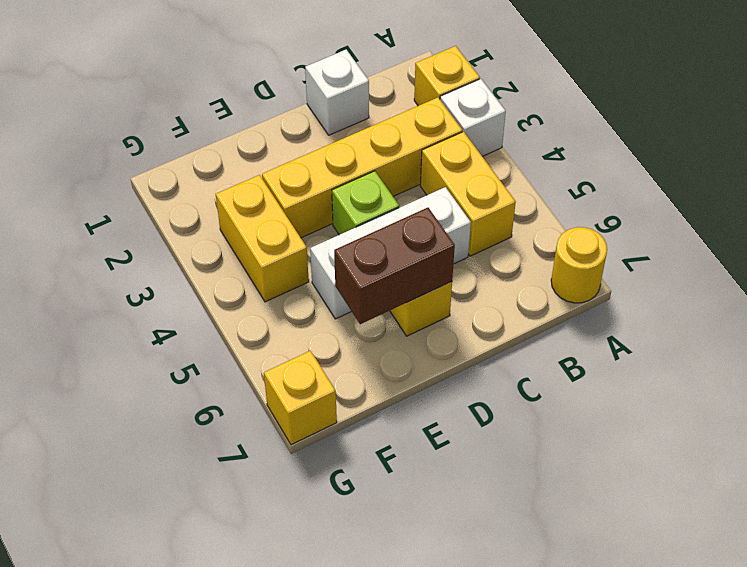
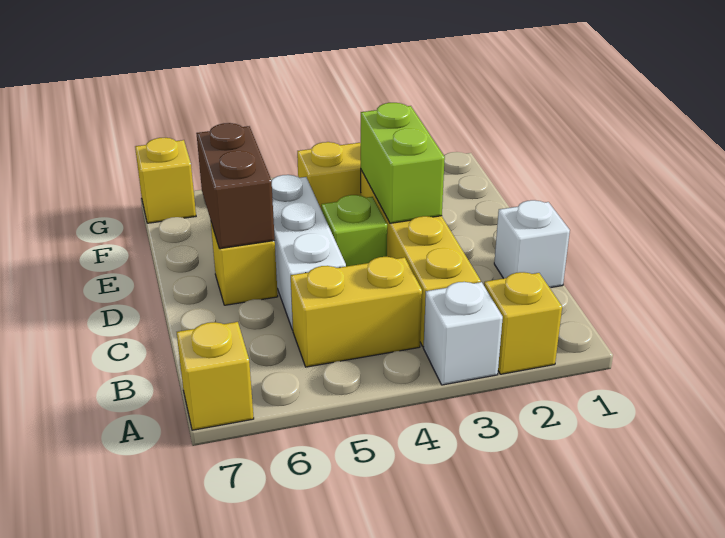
yellow 1x1 round brick [551,227,607,303] -> yellow 1x1 brick [177,322,254,430]
none -> lime 1x2 brick [361,103,445,223]

